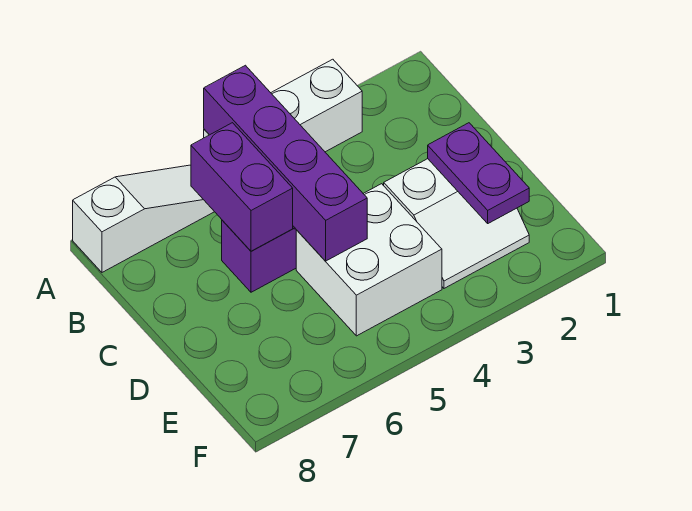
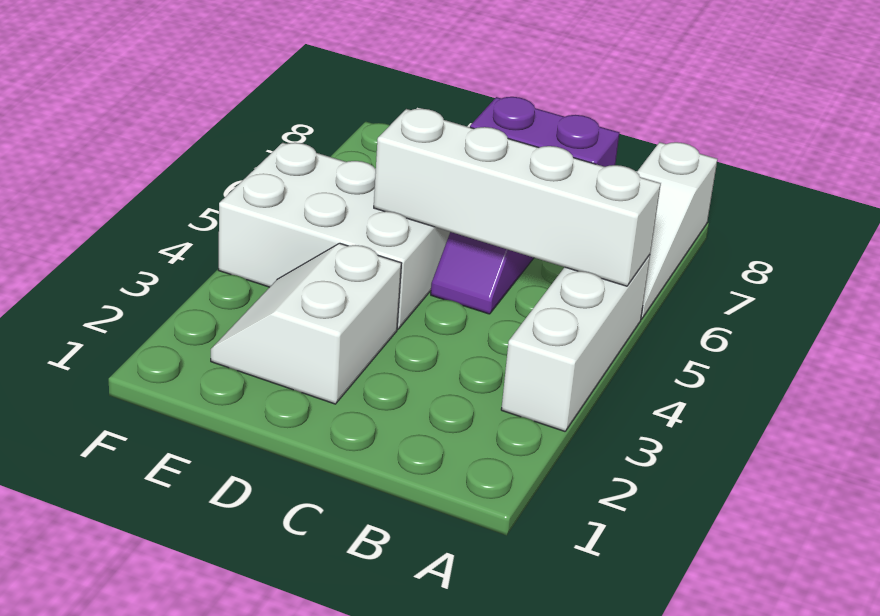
purple 1x4 brick [204,65,367,261] -> white 1x4 brick [374,109,661,286]
purple 1x2 plate [428,123,529,223] -> none
white 2x2 brick [296,184,442,336] -> white 2x3 brick [218,143,450,329]

